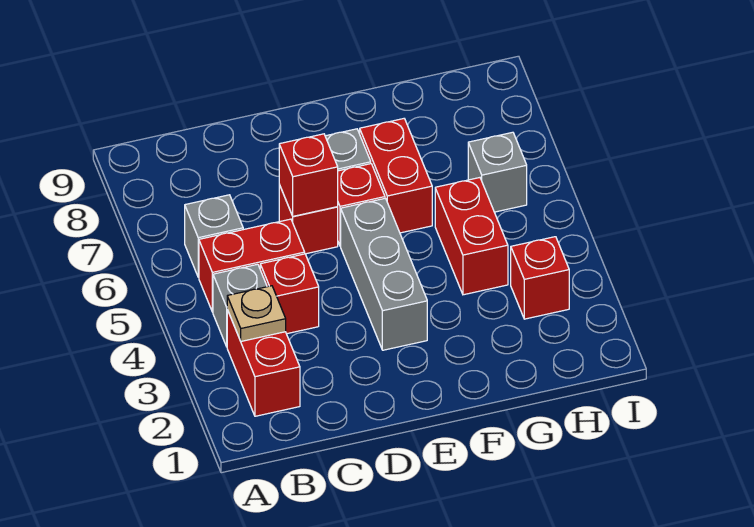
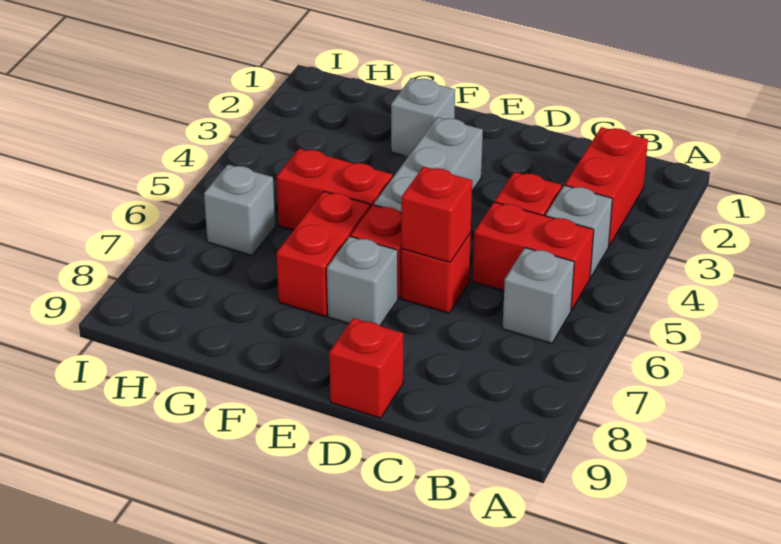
tan 1x1 plate [227,286,286,341] -> none
none -> grey 1x1 brick [391,78,455,156]
red 1x2 brick [435,178,508,295] -> red 1x2 brick turned to [277,148,393,230]
red 1x1 brick [511,237,569,319] -> red 1x1 brick moved to [329,318,403,418]

